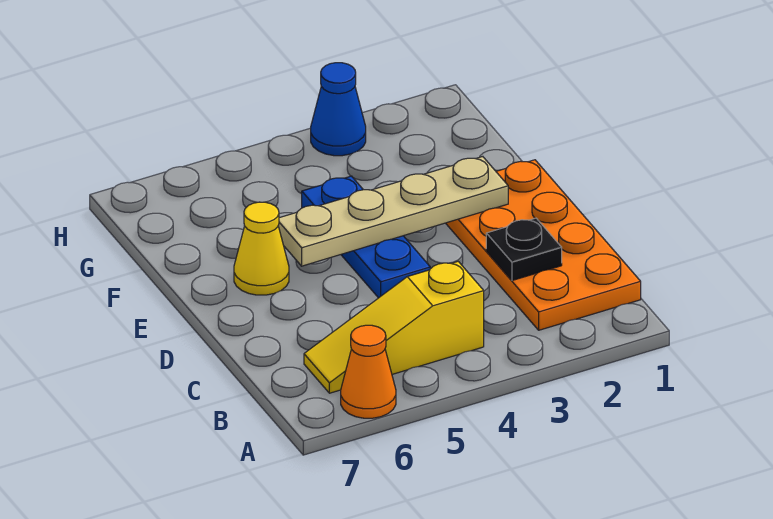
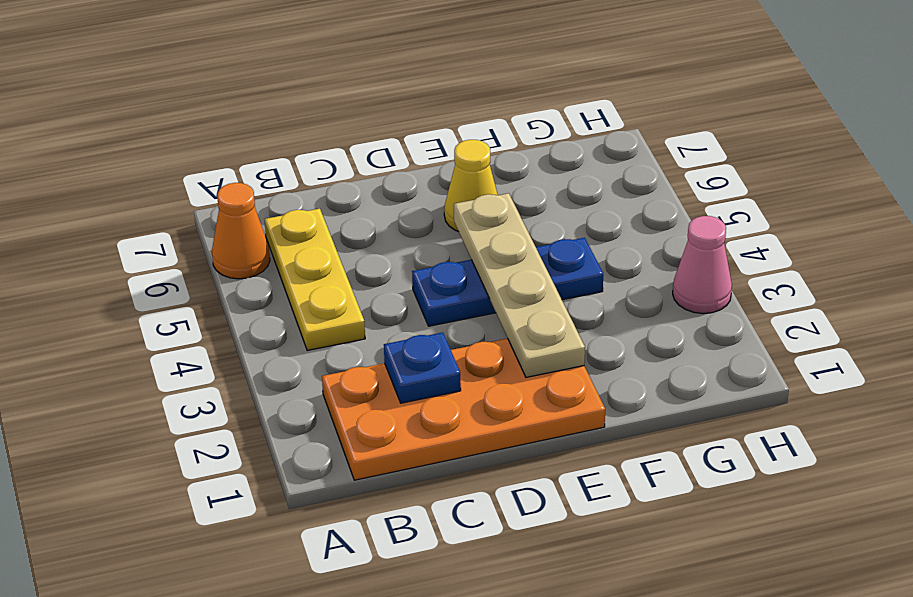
yellow 1x3 slope [304,261,484,393] -> yellow 1x3 plate [265,209,365,351]
black 1x1 plate [486,218,562,281] -> blue 1x1 plate [384,332,461,403]
blue 1x1 cone [311,63,366,156] -> pink 1x1 cone [673,216,732,314]

